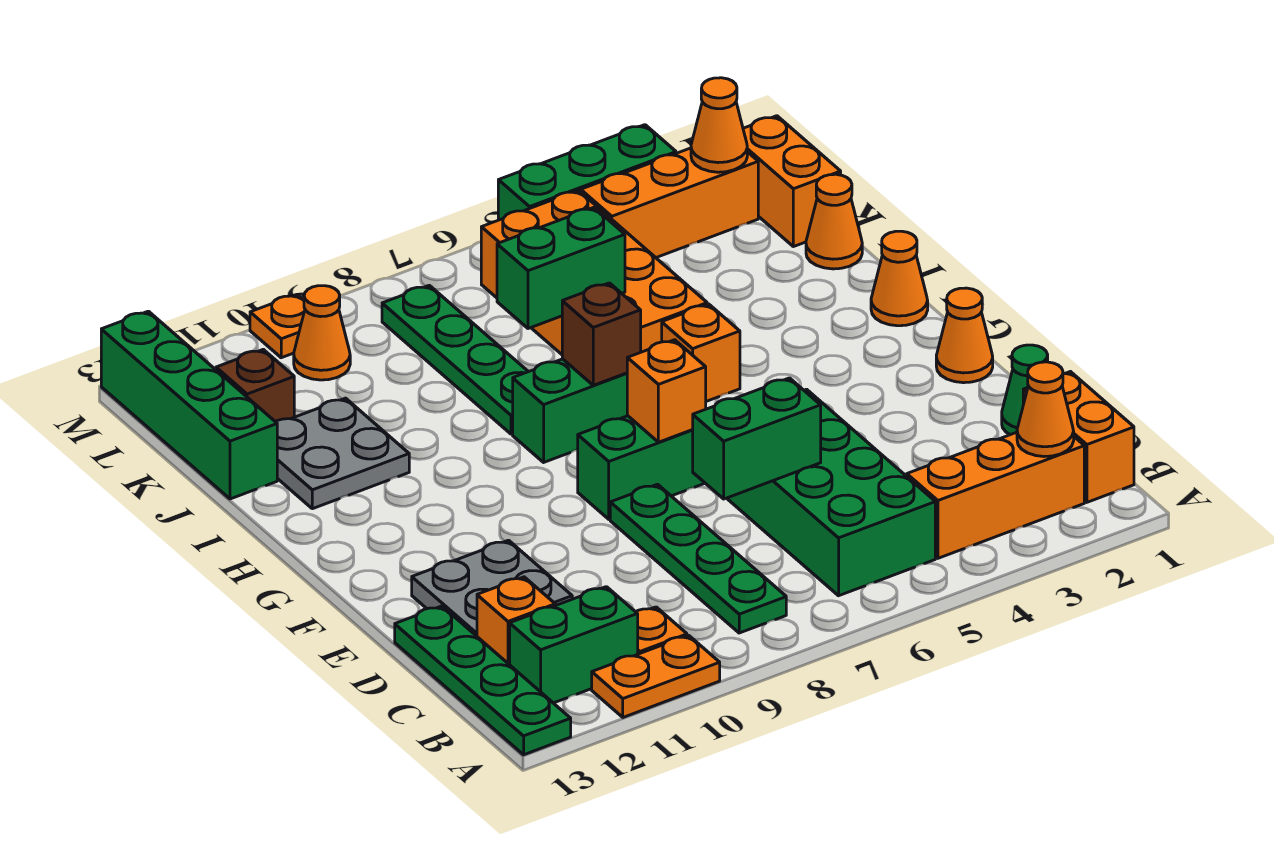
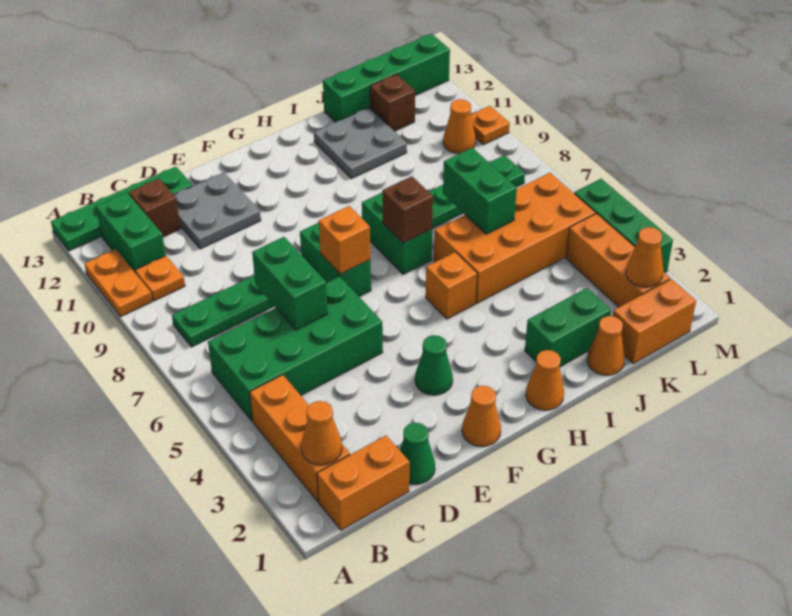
orange 1x1 brick [477,577,555,665] -> brown 1x1 brick [129,179,181,237]
none -> green 1x1 cone [415,335,453,395]
none -> green 1x2 brick [525,288,611,367]

